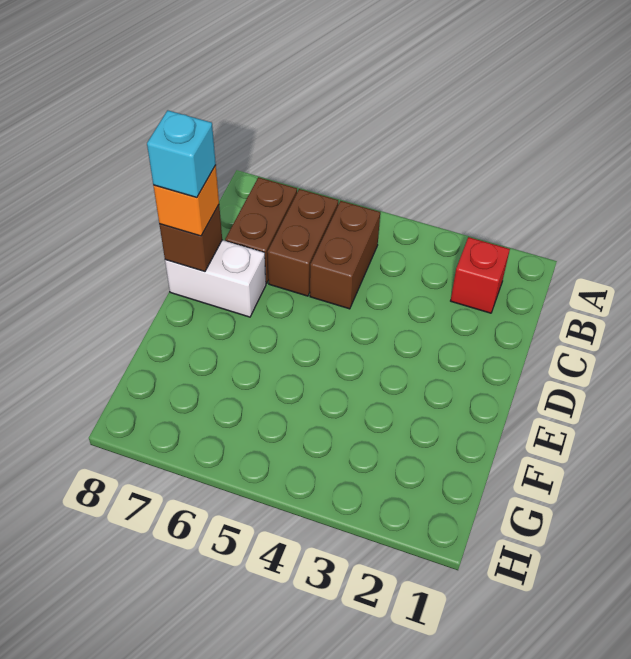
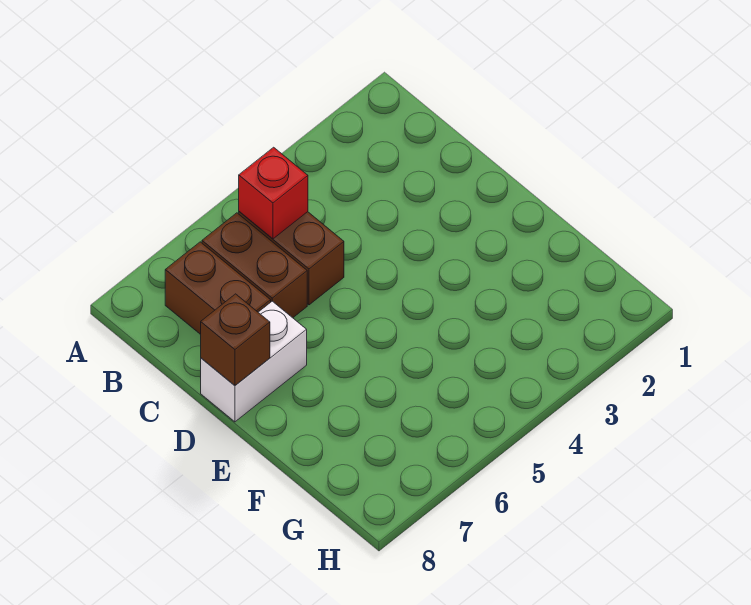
red 1x1 brick [451,237,510,313] -> red 1x1 brick moved to [239,147,308,239]
orange 1x1 brick [153,165,219,236] -> none
cyan 1x1 brick [147,110,216,197] -> none

